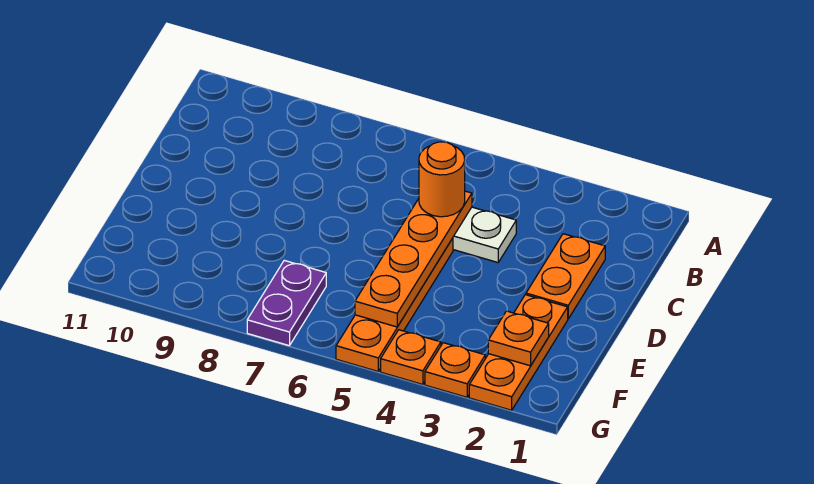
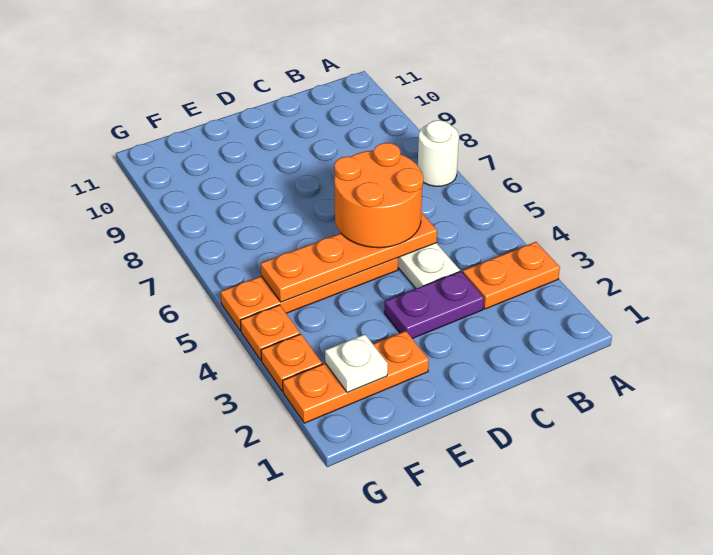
none -> white 1x1 round brick [418,120,459,186]
orange 1x2 plate [526,234,605,319] -> orange 1x2 plate moved to [463,242,560,309]
orange 1x1 round brick [419,142,465,217] -> orange 2x2 round brick [334,143,423,248]
orange 1x1 plate [488,311,549,366] -> white 1x1 plate [325,334,388,392]
purple 1x2 plate [247,260,326,346] -> purple 1x2 plate moved to [384,271,484,339]

